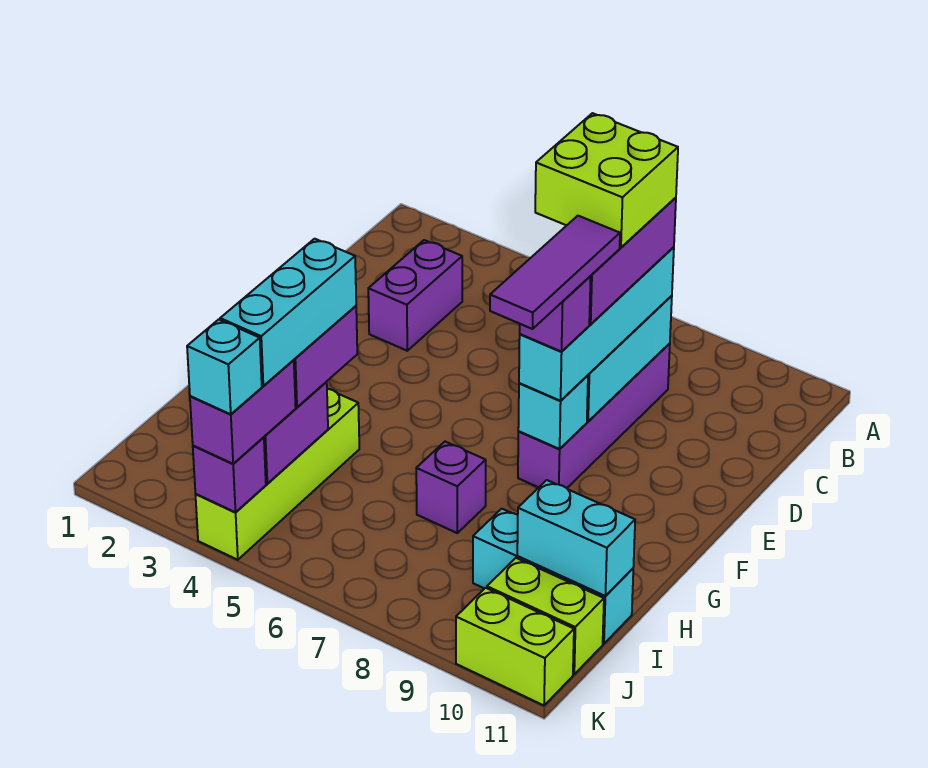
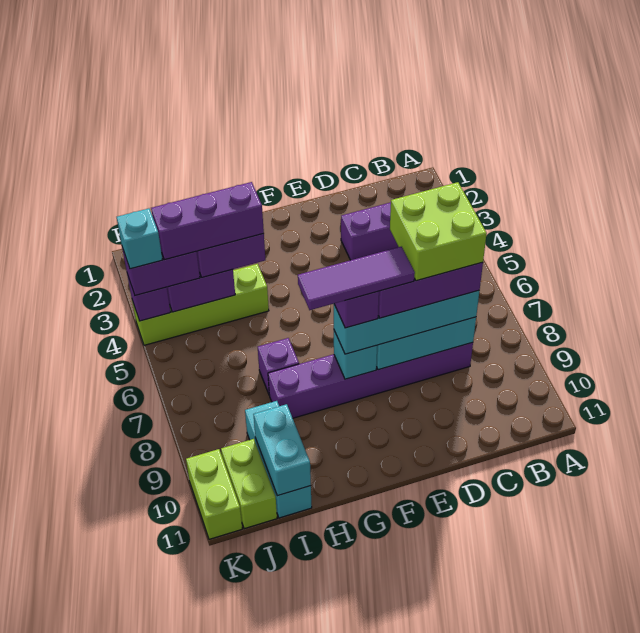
purple 1x4 brick [518,343,670,488] -> purple 1x6 brick [268,342,473,418]
cyan 1x3 brick [220,239,356,386] -> purple 1x3 brick [151,182,264,260]

